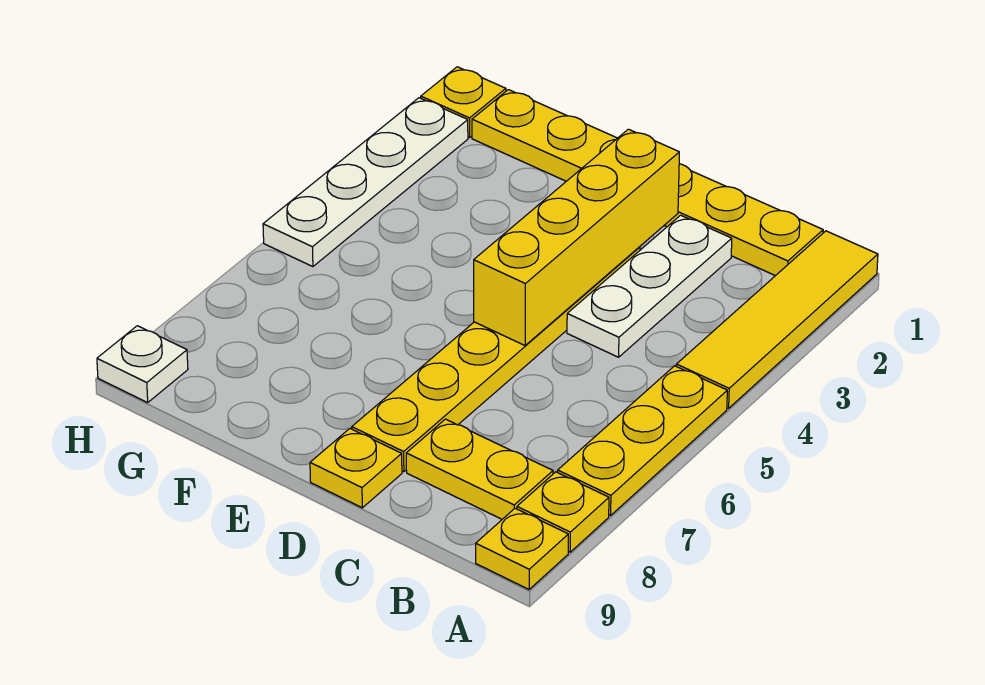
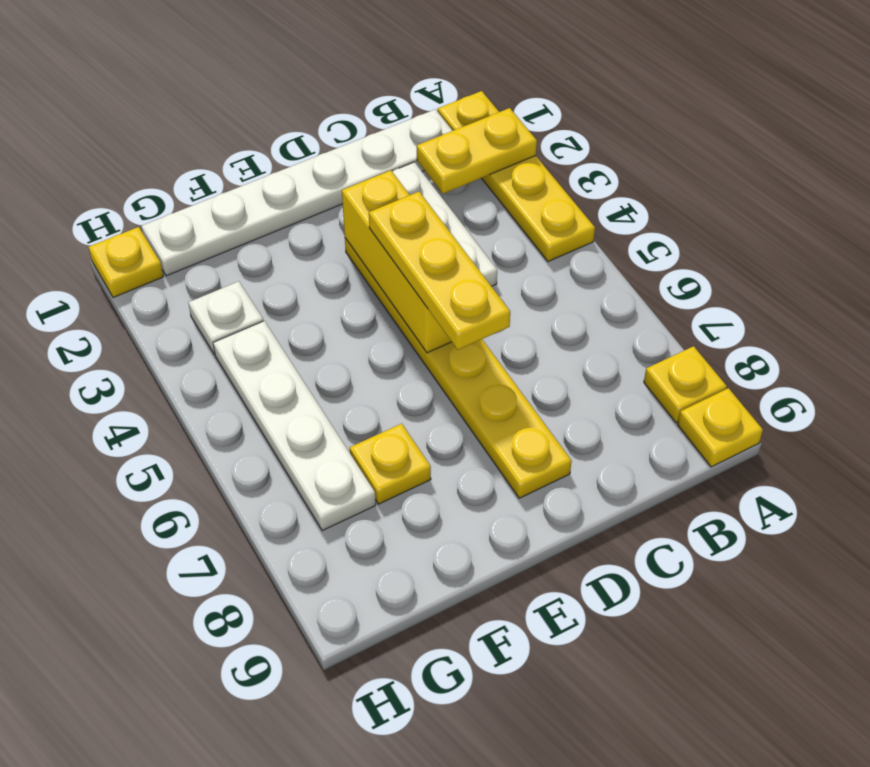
yellow 1x4 tile [676,231,878,408] -> yellow 1x4 plate [438,91,595,262]
yellow 1x3 plate [558,366,727,516] -> yellow 1x3 plate moved to [369,192,510,350]
yellow 1x6 plate [472,90,823,276] -> white 1x6 plate [141,109,453,276]
yellow 1x2 plate [406,419,553,519] -> yellow 1x2 plate moved to [417,108,537,194]
yellow 1x4 brick [474,129,679,345] -> yellow 1x3 brick [342,170,451,353]
yellow 1x1 plate [310,428,402,508] -> yellow 1x1 plate moved to [350,424,431,504]
white 1x4 plate [263,98,468,267] -> white 1x4 plate moved to [213,321,376,531]
white 1x1 plate [97,326,188,402] -> white 1x1 plate moved to [188,281,263,355]

